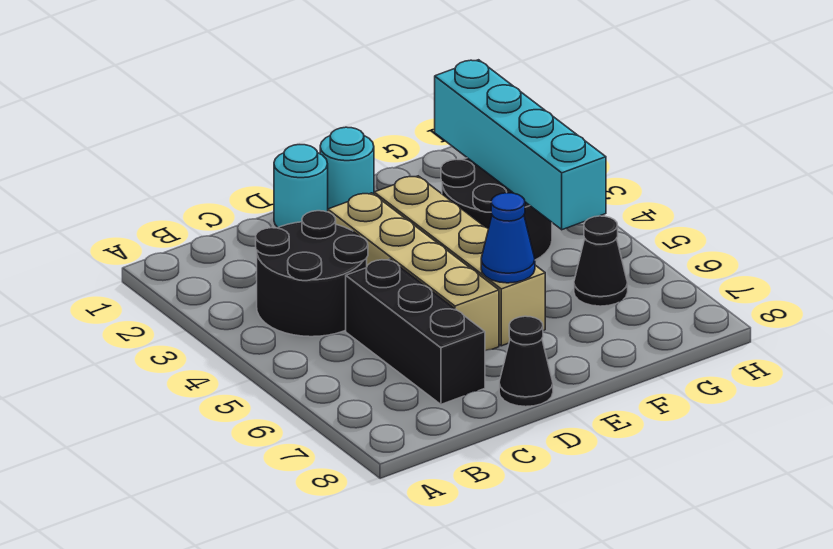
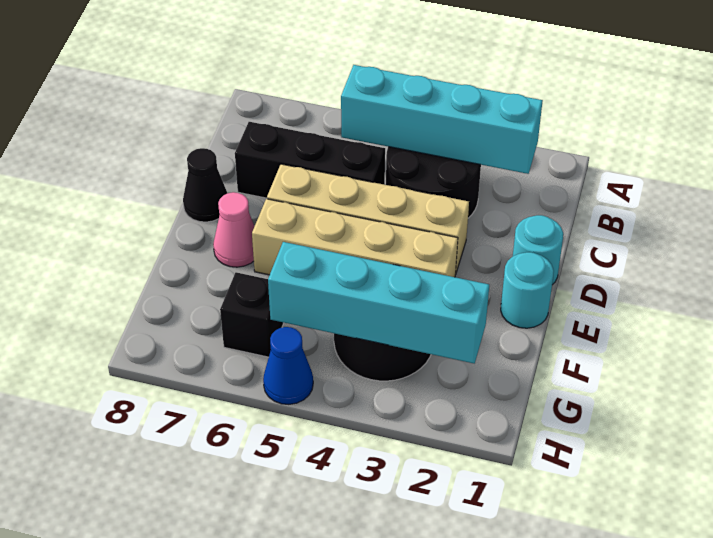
none -> cyan 1x4 brick [341,65,543,174]
blue 1x1 cone [481,193,535,283] -> blue 1x1 cone moved to [263,327,313,404]
none -> pink 1x1 cone [213,192,255,267]
black 1x1 cone [574,216,628,306] -> black 1x1 brick [220,272,284,357]

